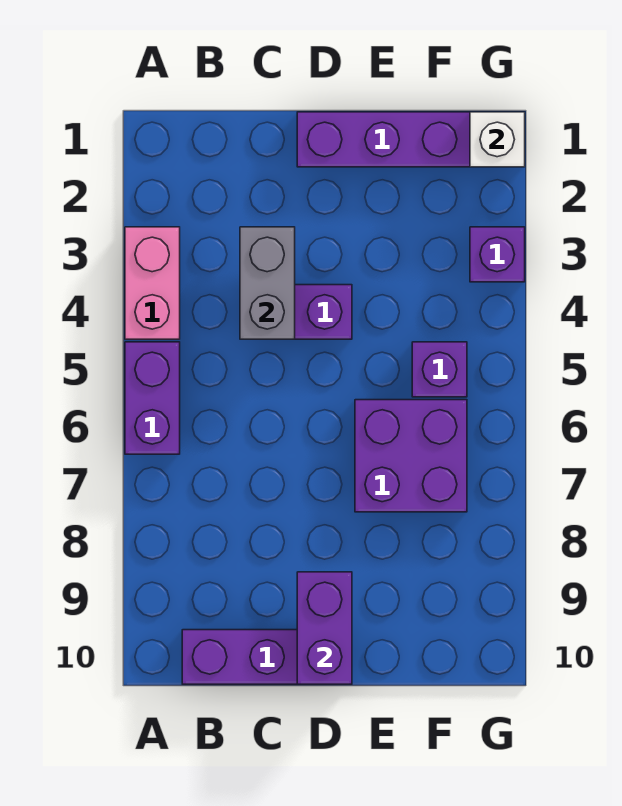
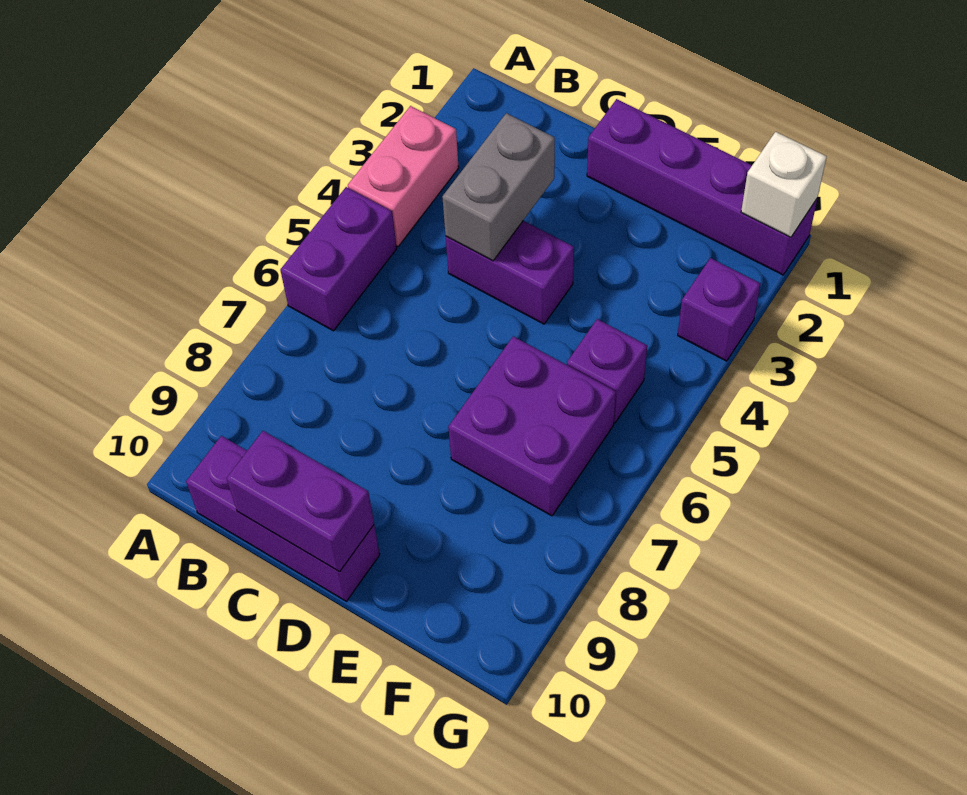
purple 1x2 brick [297,572,352,684] -> purple 1x2 brick turned to [227,431,374,572]

